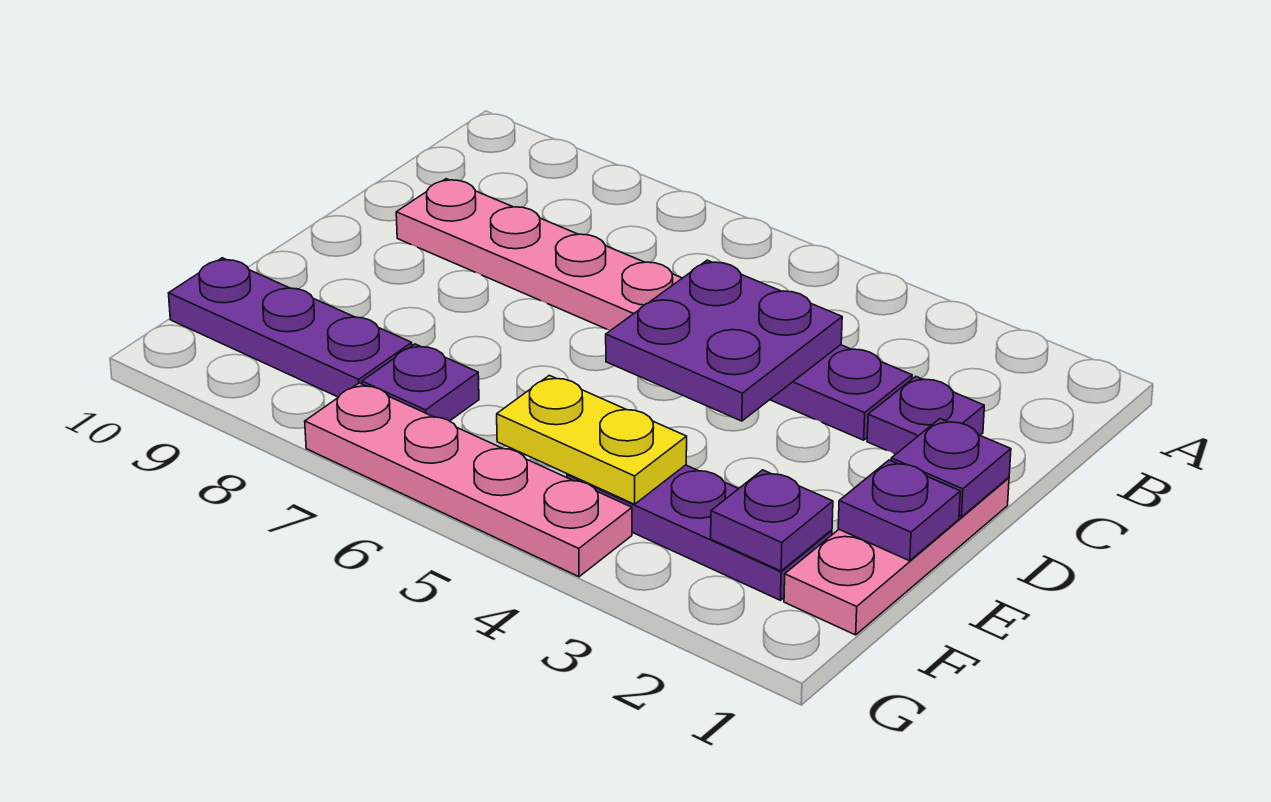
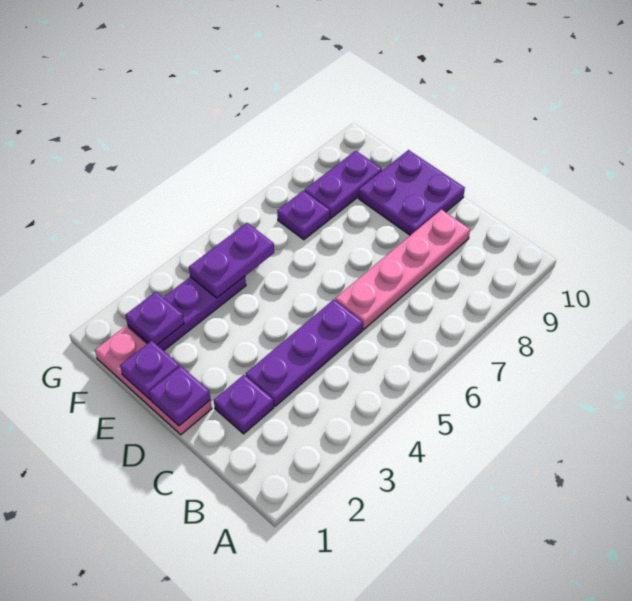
purple 2x2 plate [606,260,842,421] -> purple 2x2 plate moved to [359,150,465,235]
yellow 1x2 plate [497,375,687,504] -> purple 1x2 plate [189,223,274,298]
purple 1x3 plate [169,258,412,397] -> purple 1x2 plate [305,151,382,218]
pink 1x4 plate [305,383,632,577] -> none

